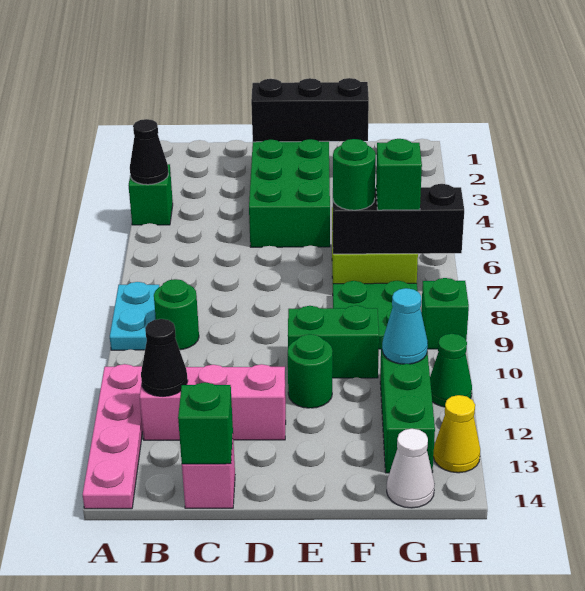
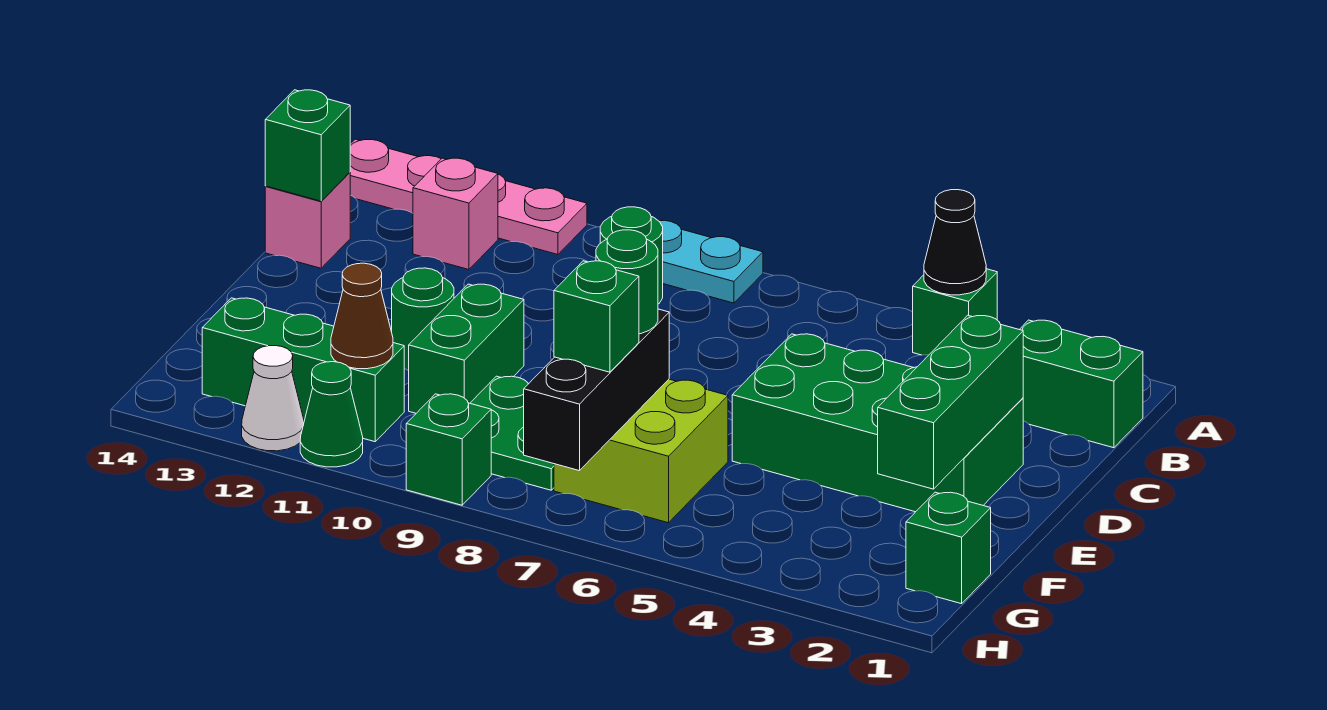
none -> green 1x2 brick [1019,320,1143,448]
pink 1x3 brick [140,364,286,440] -> pink 1x1 brick [413,158,498,270]
black 1x1 cone [141,319,188,396] -> none
black 1x3 brick [251,78,369,142] -> green 1x3 brick [878,315,1023,489]
none -> green 1x1 brick [906,492,991,604]
cyan 1x1 cone [382,288,428,364] -> brown 1x1 cone [331,263,393,369]
white 1x1 cone [387,429,435,508] -> white 1x1 cone moved to [242,346,304,451]
yellow 1x1 cone [433,395,480,473] -> none

